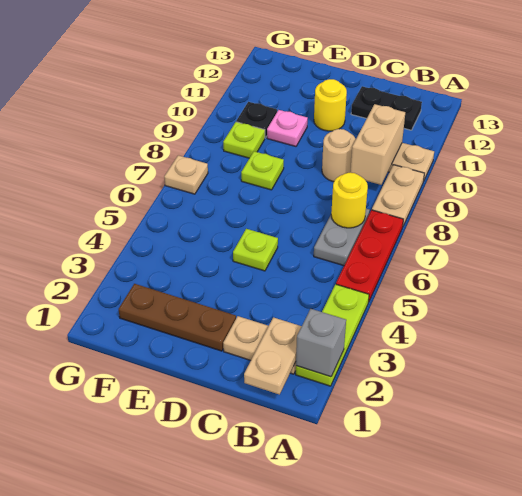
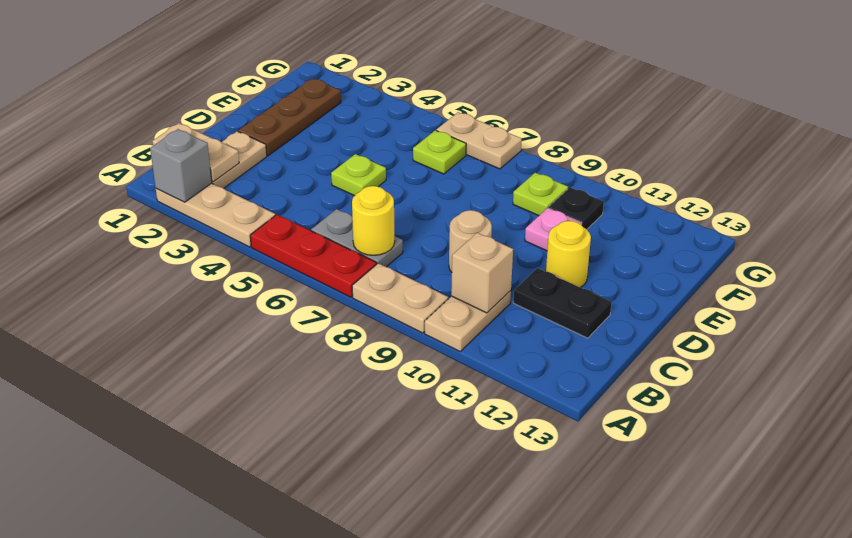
lime 1x3 plate [296,284,369,386] -> tan 1x3 plate [156,183,275,247]
tan 1x2 brick [350,104,405,185] -> tan 1x1 brick [451,233,513,313]
black 1x2 plate [351,86,422,130] -> black 1x2 plate turned to [513,268,612,338]
lime 1x1 plate [241,151,284,190] -> lime 1x1 plate moved to [413,130,466,174]
tan 1x1 plate [164,155,208,194] -> tan 1x2 plate [436,112,522,169]

